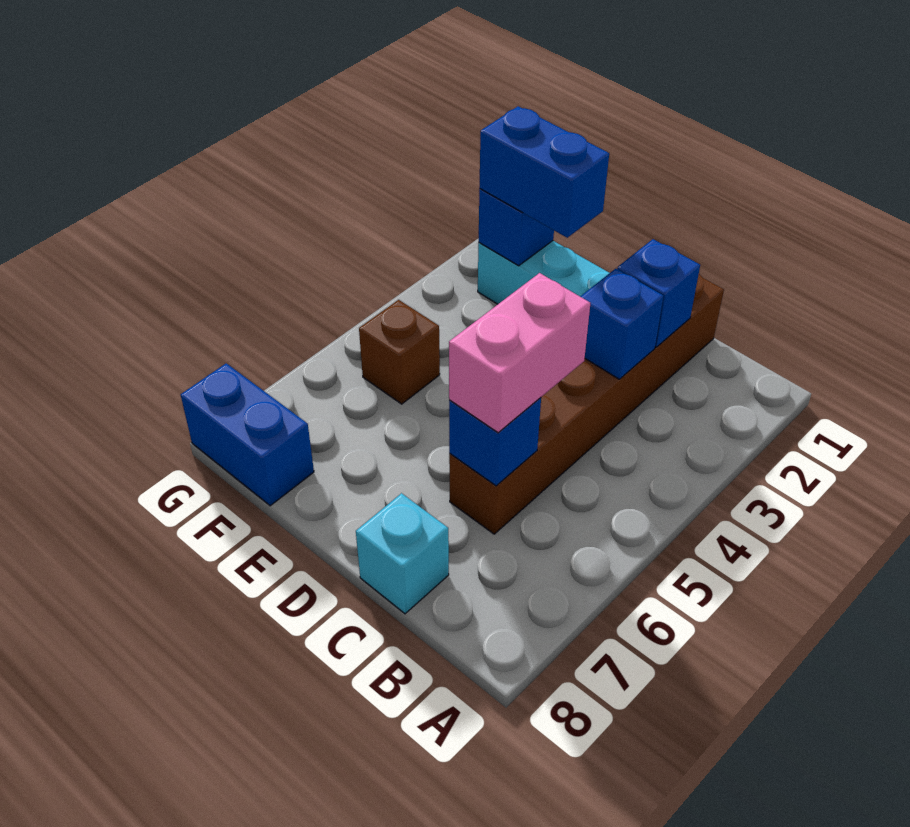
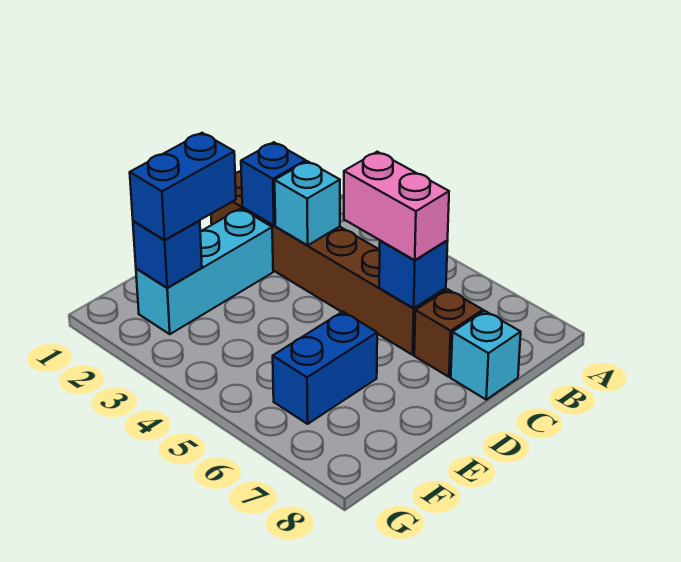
blue 1x1 brick [580,269,663,379] -> cyan 1x1 brick [275,161,340,245]
brown 1x1 brick [359,300,440,404] -> brown 1x1 brick moved to [414,289,483,377]
blue 1x2 brick [181,363,314,506] -> blue 1x2 brick moved to [273,312,377,424]

